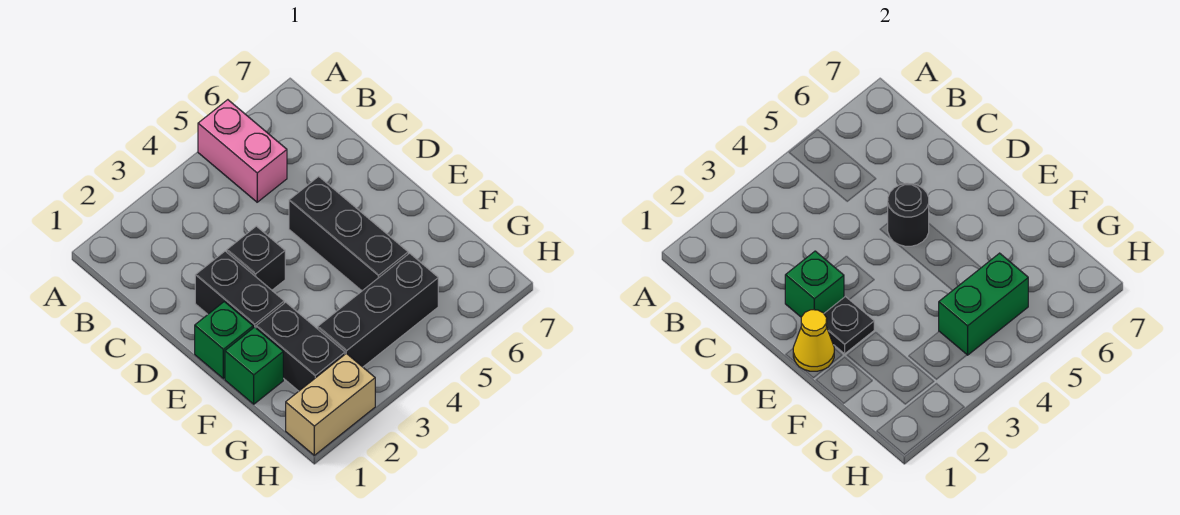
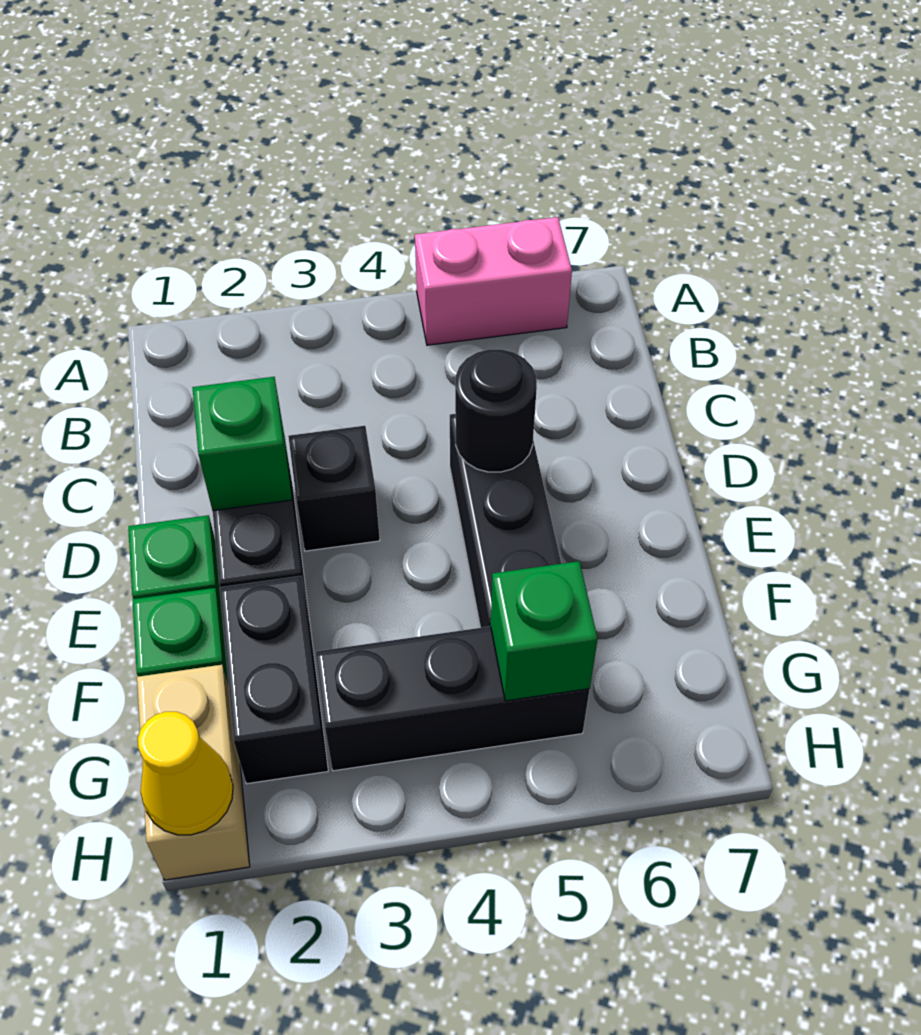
pink 1x2 brick [198,100,287,202] -> pink 1x2 brick turned to [415,217,572,345]
yellow 1x1 cone [793,310,834,371] -> yellow 1x1 cone moved to [138,712,233,835]
black 1x1 plate [824,297,874,354] -> none
green 1x2 brick [939,253,1028,355] -> green 1x1 brick [491,561,598,701]
tan 1x2 brick [286,353,375,455] -> tan 1x2 brick turned to [137,665,250,880]

